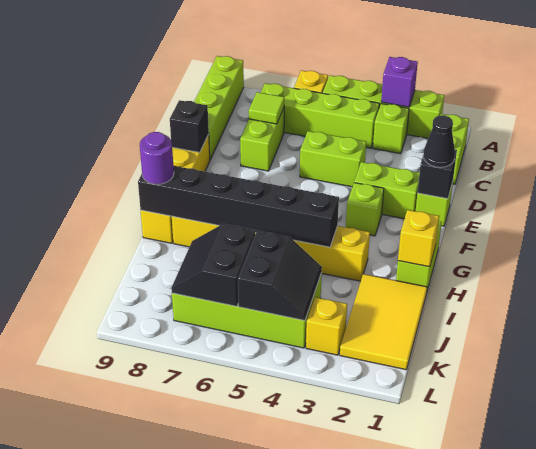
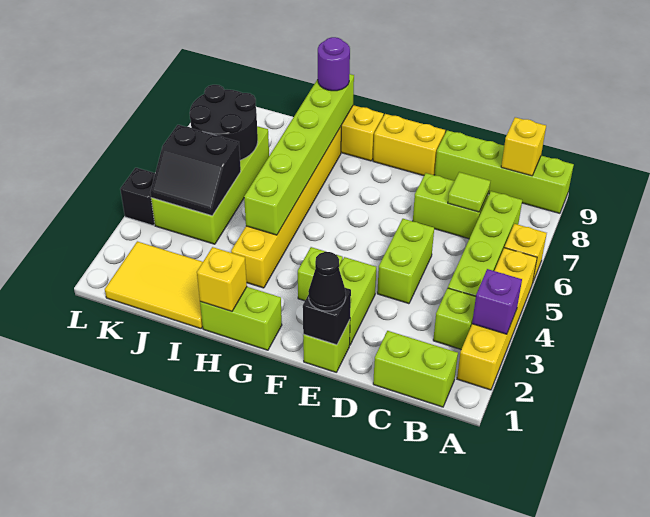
lime 1x4 brick [323,75,444,138] -> yellow 1x4 brick [457,248,537,390]
black 1x1 brick [170,100,209,152] -> black 1x1 brick moved to [120,168,155,225]
black 1x6 brick [138,166,339,247] -> lime 1x6 brick [244,74,354,235]
black 2x2 slope [171,224,255,306] -> black 2x2 round brick [190,85,258,160]
yellow 1x1 brick [306,297,347,355] -> yellow 1x1 brick moved to [501,117,546,176]

